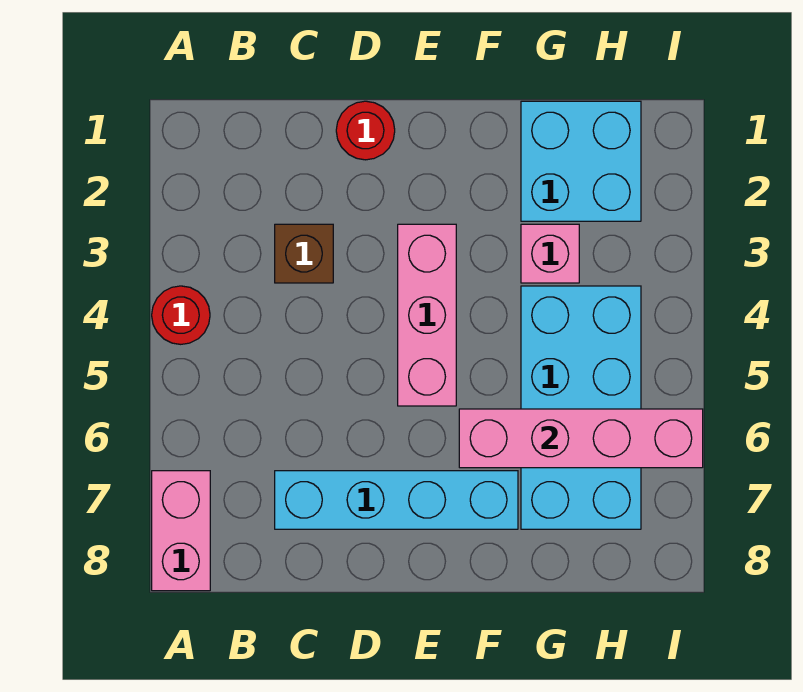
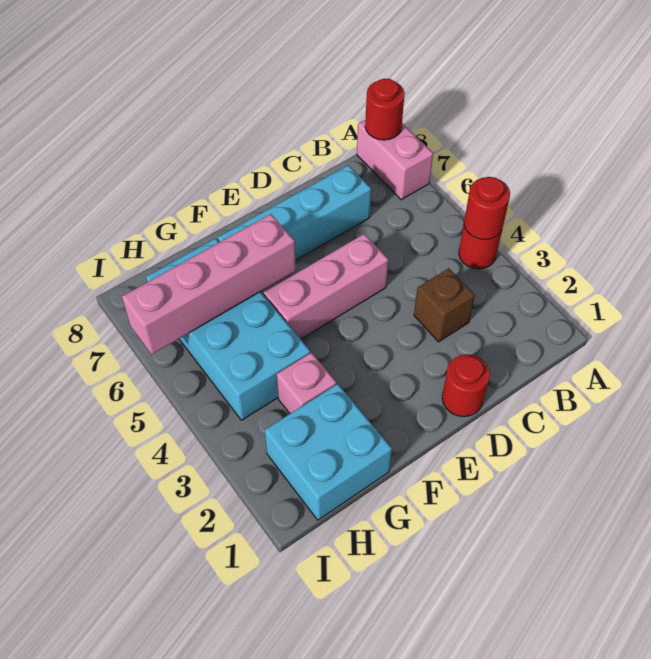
none -> red 1x1 round brick [464,177,510,240]
none -> red 1x1 round brick [365,79,405,140]
pink 1x3 brick [398,224,456,406] -> pink 1x3 brick turned to [264,234,388,339]

